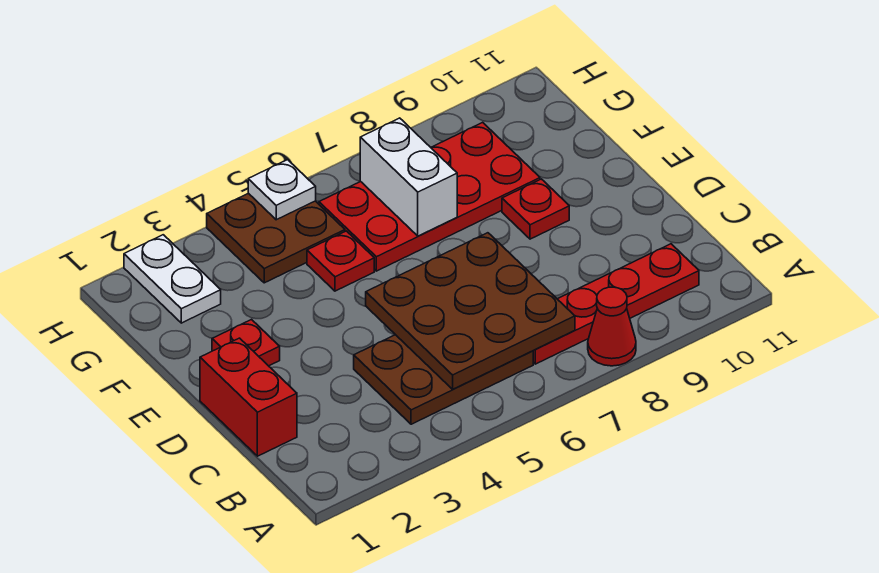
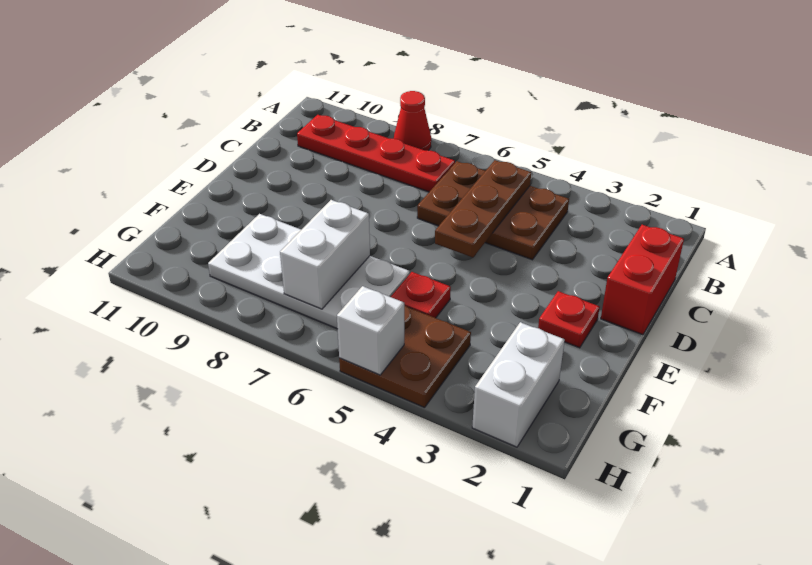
brown 3x3 plate [366,233,575,389] -> brown 1x3 plate [435,160,531,257]
red 1x1 plate [502,179,569,239] -> none
red 2x4 plate [319,122,540,271] -> white 2x4 plate [208,214,410,329]
white 1x2 plate [124,235,221,323] -> white 1x2 brick [472,322,565,447]
white 1x1 plate [248,160,316,220] -> white 1x1 brick [337,286,404,375]

